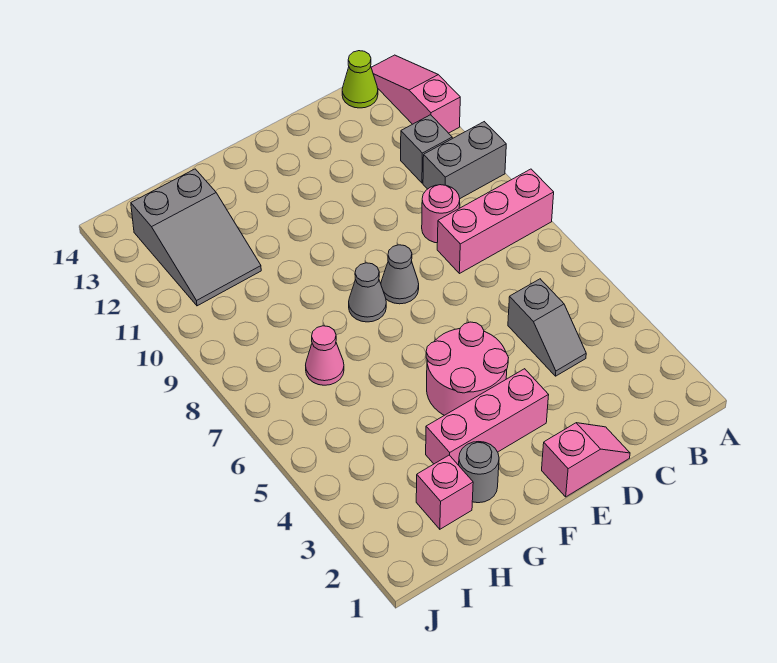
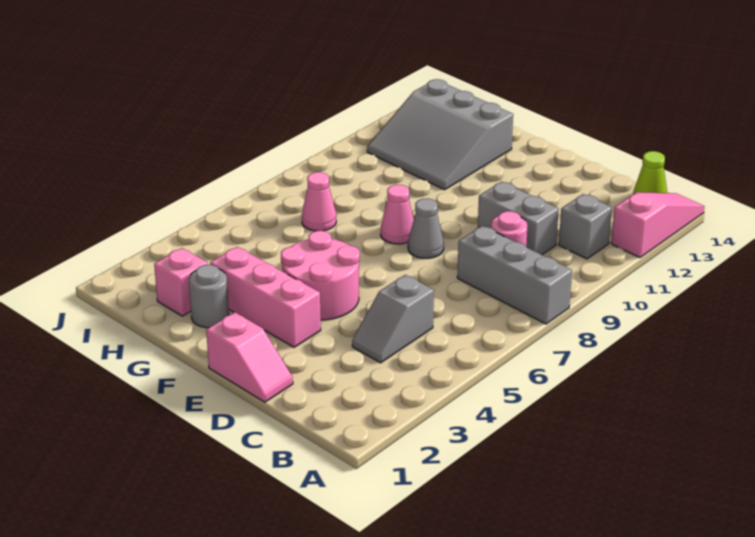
pink 1x3 brick [437,169,554,274] -> grey 1x3 brick [457,226,572,324]
grey 1x2 brick [423,122,506,198] -> grey 1x2 brick moved to [478,181,559,255]
grey 1x1 cone [349,263,386,322] -> pink 1x1 cone [381,185,414,244]
grey 2x3 slope [131,169,261,306] -> grey 3x3 slope [367,79,513,190]

